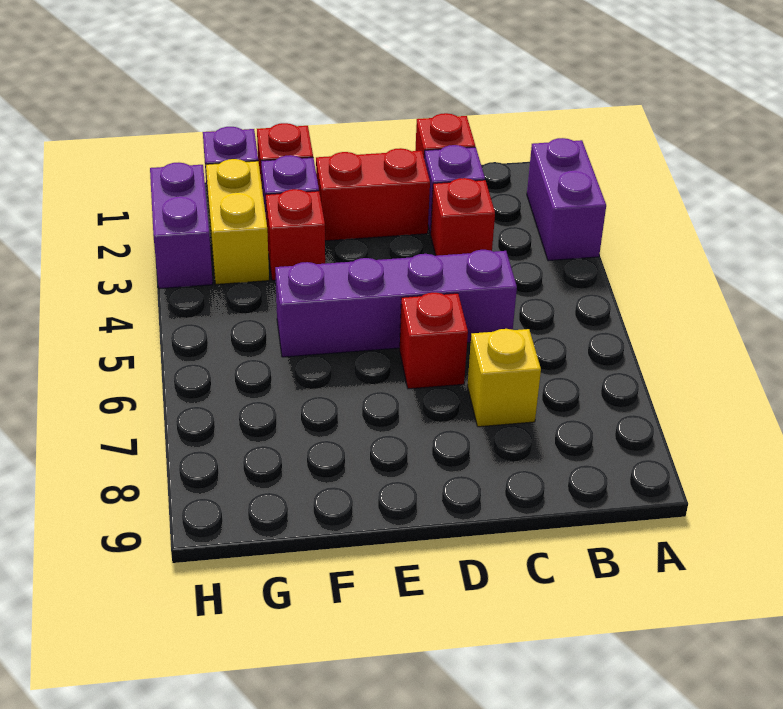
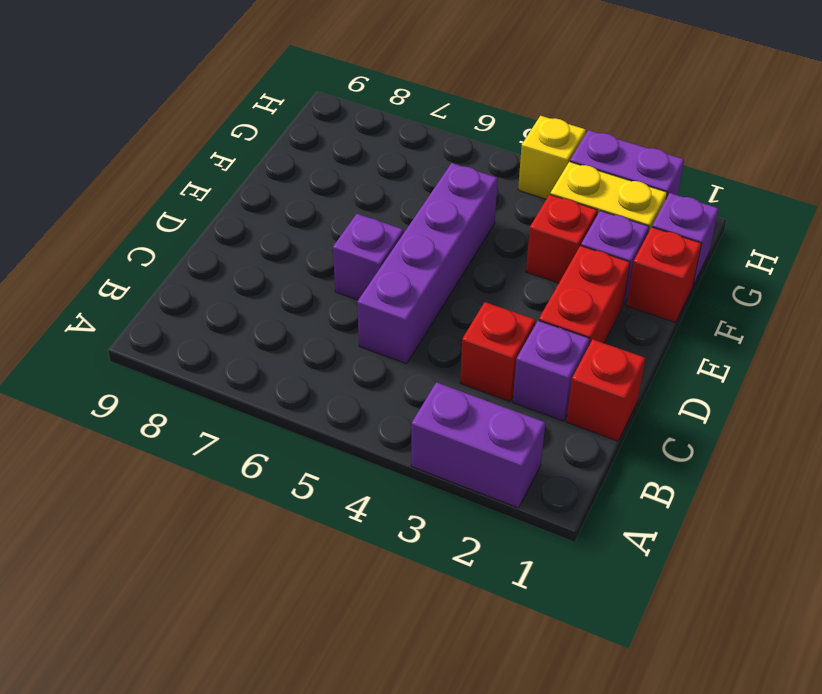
yellow 1x1 brick [468,329,541,427] -> yellow 1x1 brick moved to [518,116,586,199]
red 1x1 brick [400,293,468,389] -> purple 1x1 brick [333,214,403,300]

